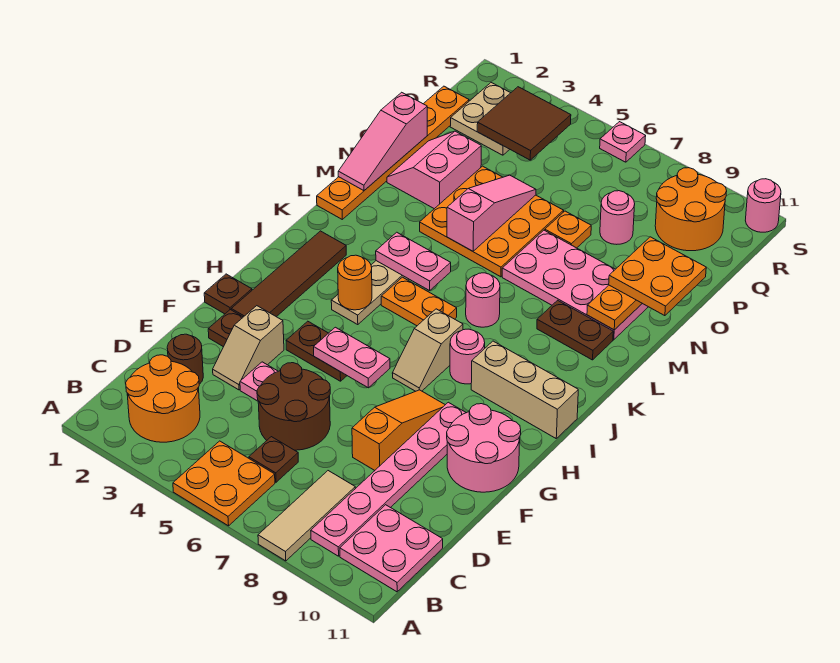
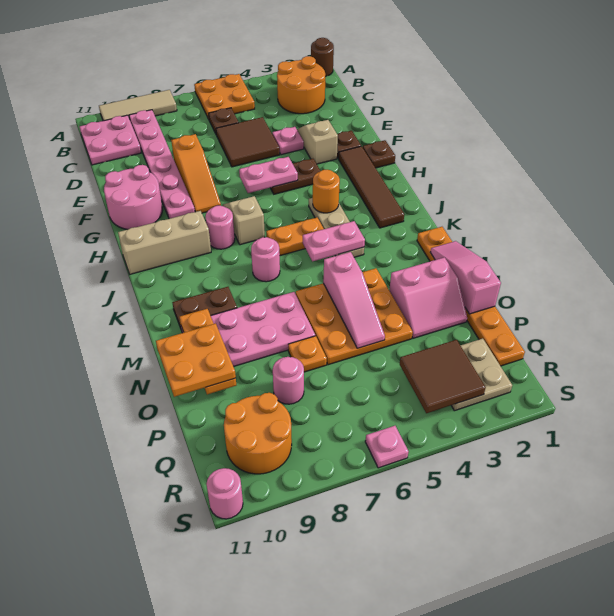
tan 1x3 tile [258,471,355,561] -> tan 1x3 tile turned to [99,90,177,121]
brown 1x1 round brick [167,334,203,384] -> brown 1x1 round brick moved to [311,38,334,77]
brown 2x2 round brick [257,363,330,450] -> brown 2x2 tile [216,117,280,167]
pink 2x2 slope [387,131,481,209] -> pink 2x2 slope turned to [389,257,467,338]

